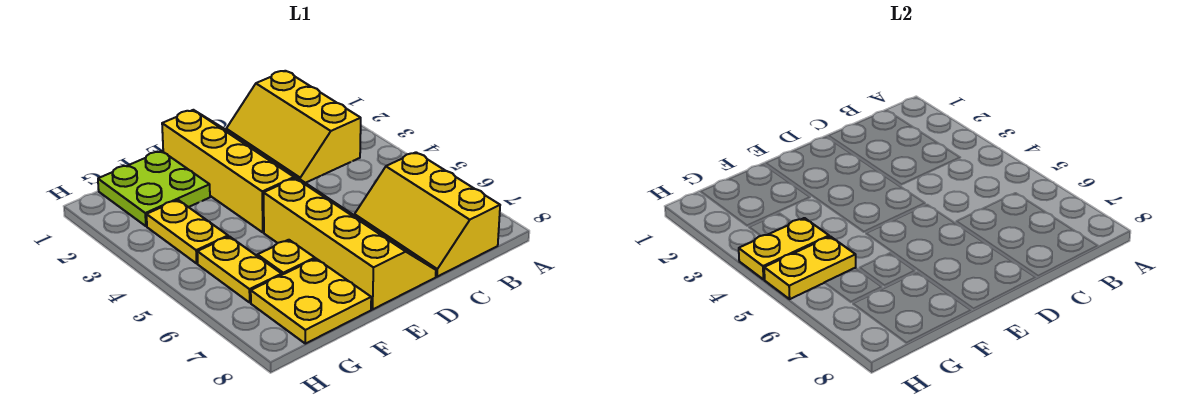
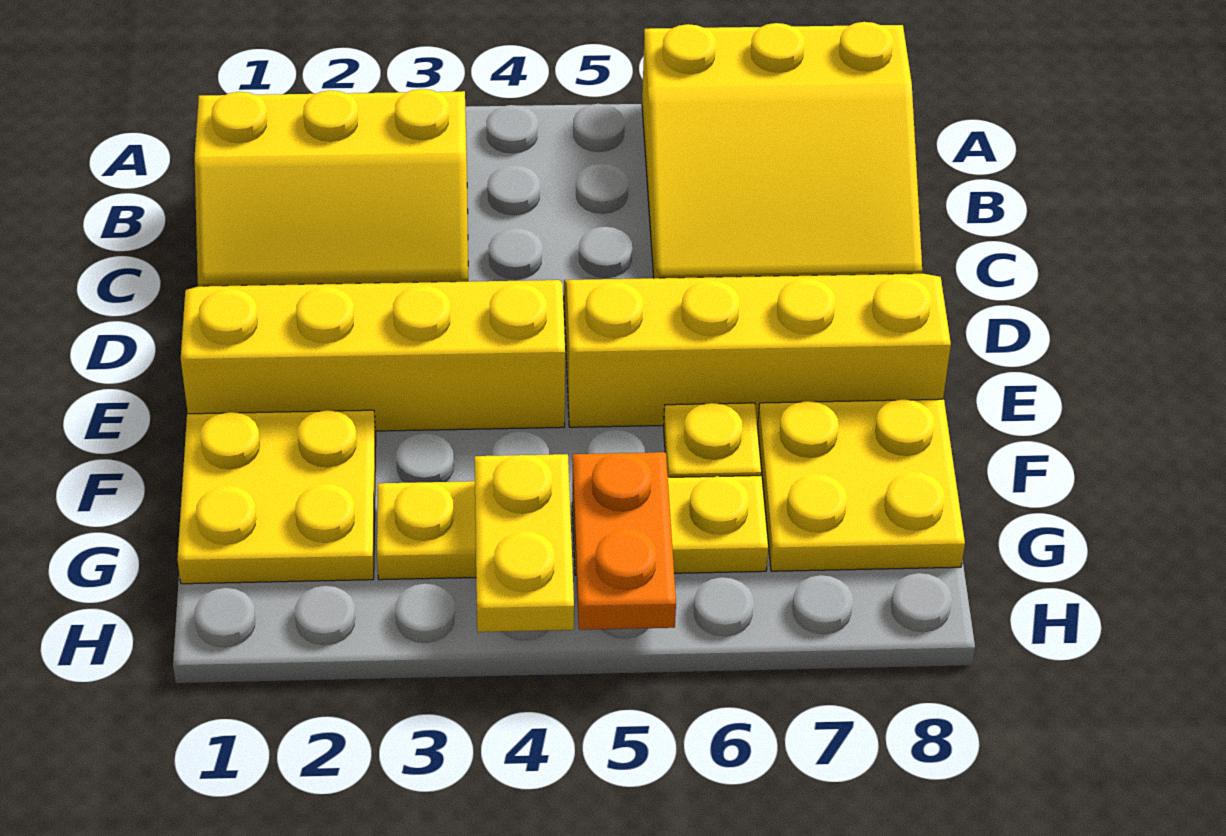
yellow 2x3 slope [355,152,500,277] -> yellow 3x3 slope [642,22,922,278]
lime 2x2 plate [98,151,210,226] -> yellow 2x2 plate [177,410,376,584]
yellow 1x2 plate [764,236,856,299] -> orange 1x2 plate [573,452,676,630]

